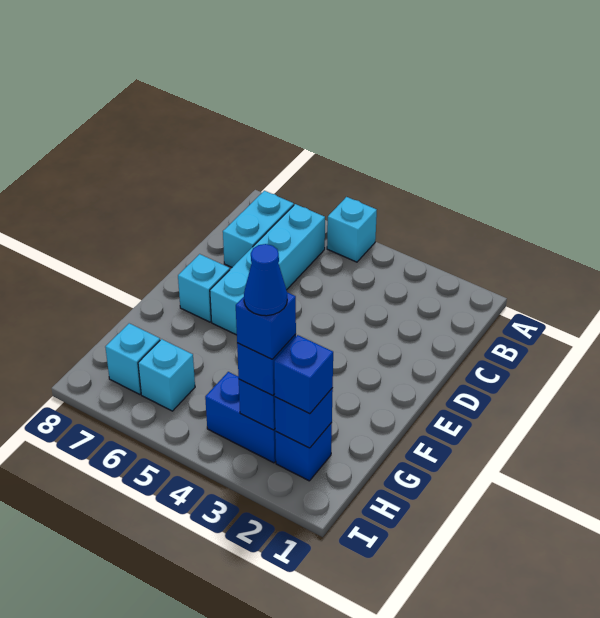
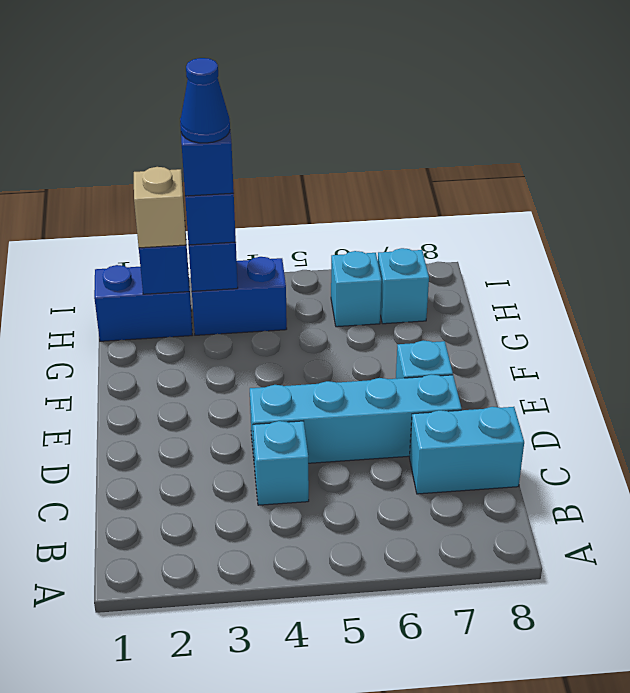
cyan 1x1 brick [327,197,377,262] -> cyan 1x1 brick moved to [253,421,309,505]
cyan 1x4 brick [210,204,325,335] -> cyan 1x4 brick turned to [250,374,462,463]
cyan 1x2 brick [223,191,294,267] -> cyan 1x2 brick turned to [409,407,524,494]
blue 1x1 brick [275,422,332,481] -> blue 1x2 brick [94,265,192,341]
blue 1x1 brick [274,335,333,414] -> tan 1x1 brick [134,167,186,248]

